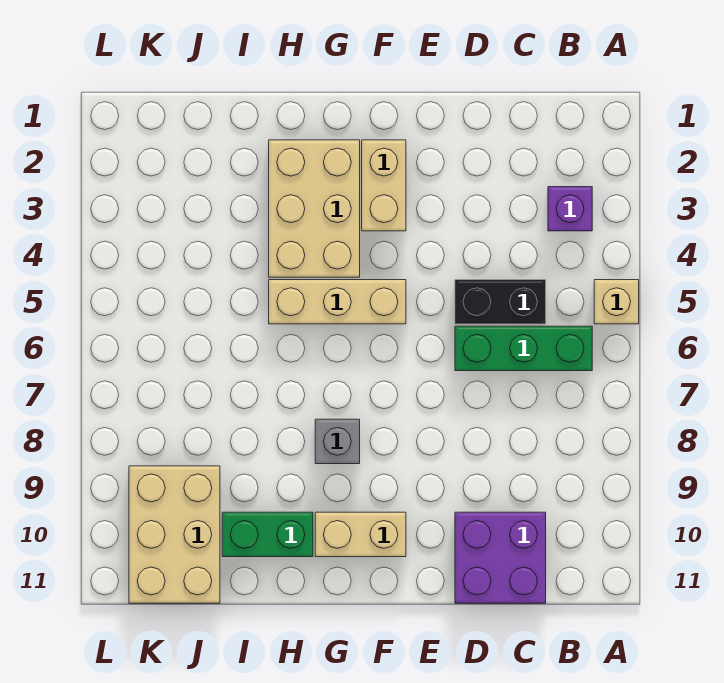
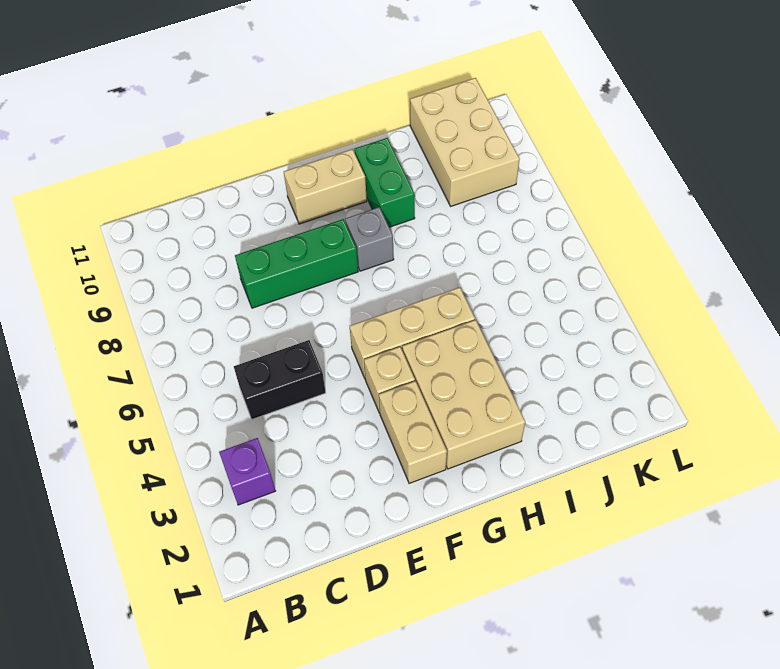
tan 1x1 brick [594,280,639,324] -> tan 1x1 brick moved to [364,347,415,413]
green 1x3 brick [455,326,592,371] -> green 1x3 brick moved to [235,219,358,308]
purple 2x2 brick [455,512,546,603] -> none
green 1x2 brick [222,512,313,557] -> green 1x2 brick turned to [354,138,415,227]

